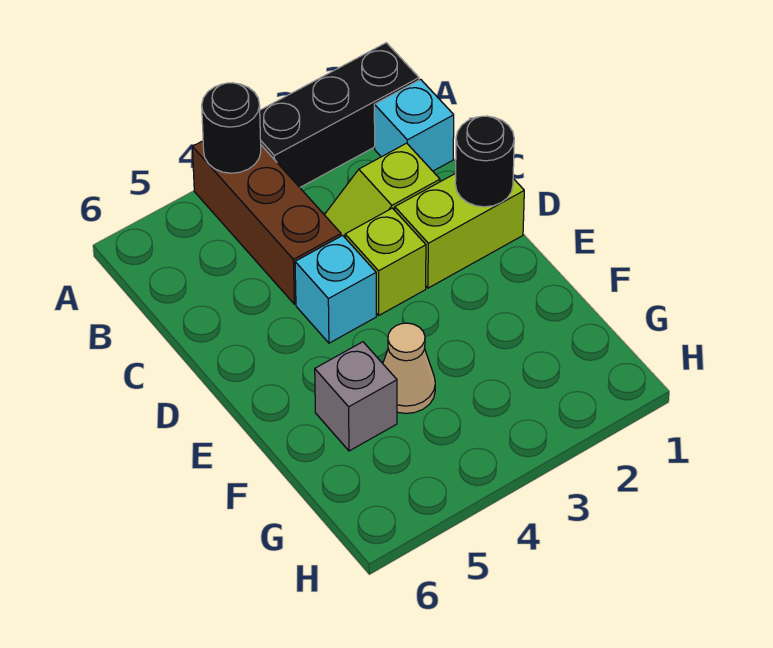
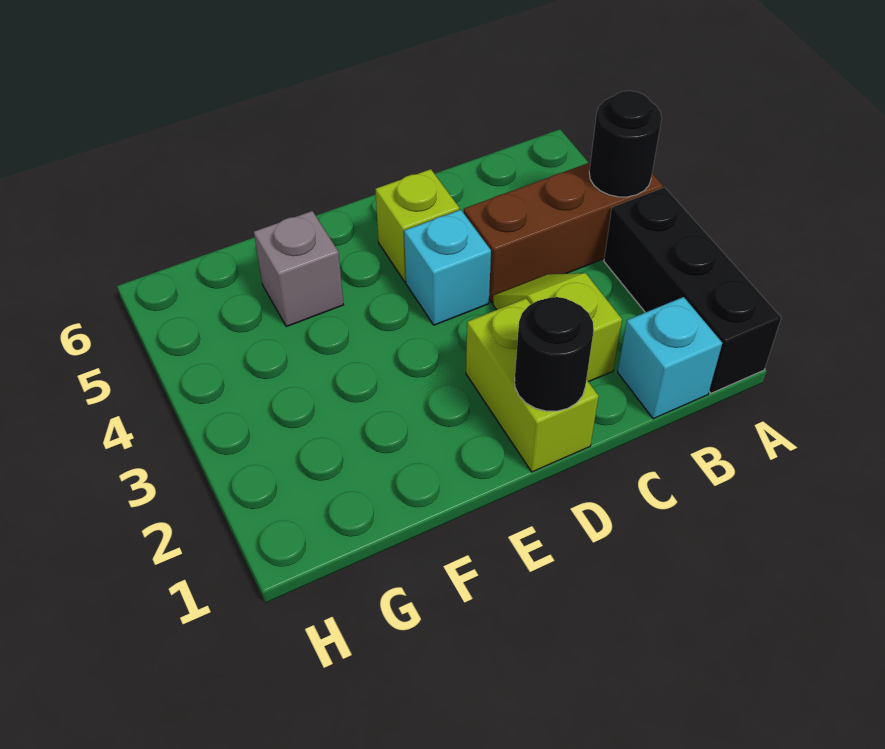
lime 1x1 brick [345,208,426,315] -> lime 1x1 brick moved to [375,169,459,282]
tan 1x1 cone [383,323,435,413] -> none

